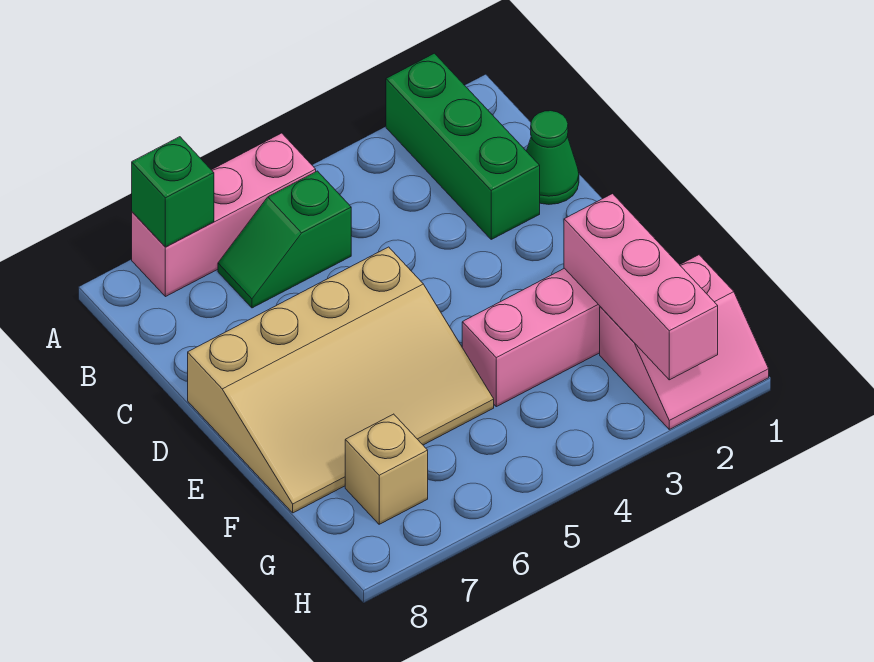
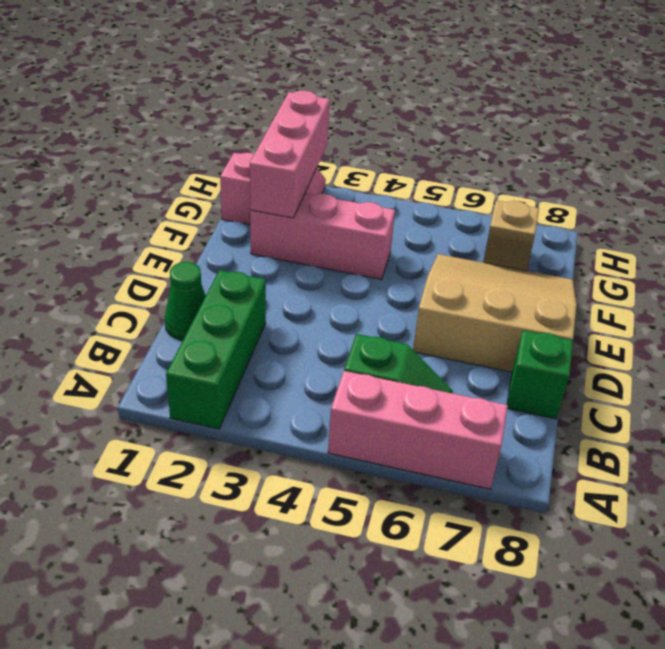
green 1x1 brick [132,137,214,247] -> green 1x1 brick moved to [507,330,573,419]
tan 3x4 slope [188,247,494,513] -> tan 3x3 slope [413,254,577,372]

